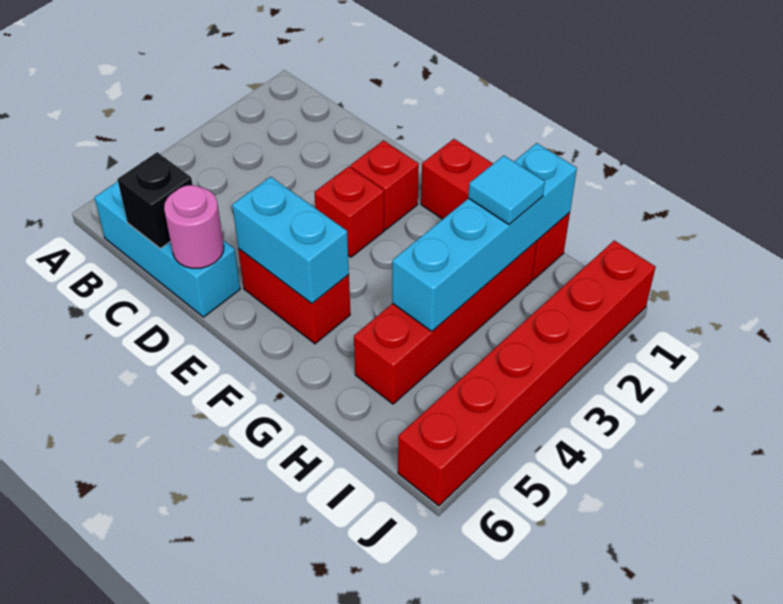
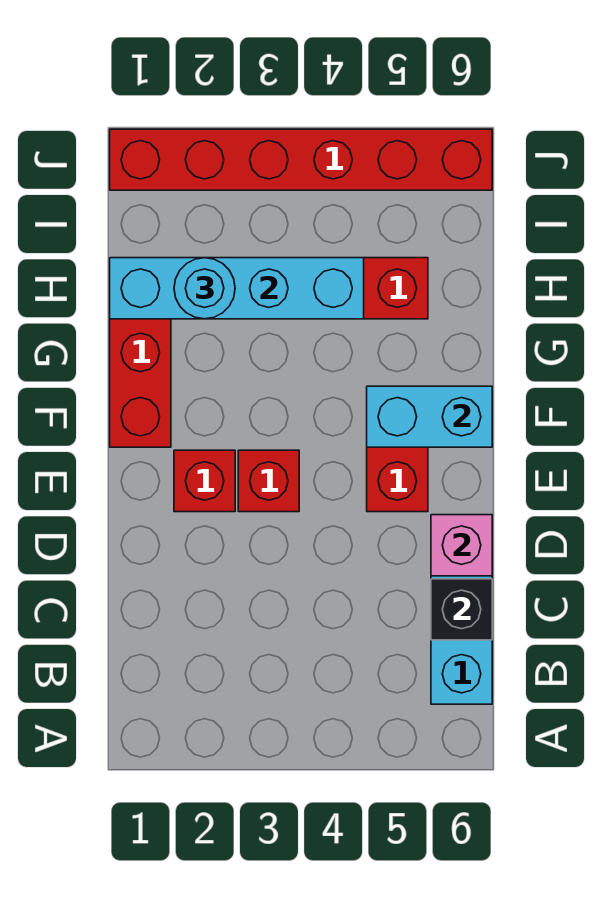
pink 1x1 round brick [164,185,224,268] -> pink 1x1 brick [431,515,492,576]
cyan 1x2 brick [232,177,349,304] -> cyan 1x2 brick turned to [367,386,492,447]
cyan 1x1 tile [468,155,545,224] -> cyan 1x1 round brick [174,258,235,319]

